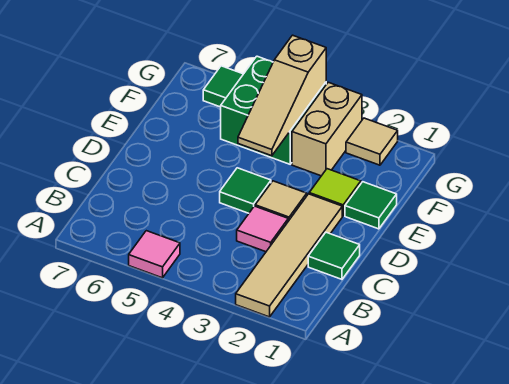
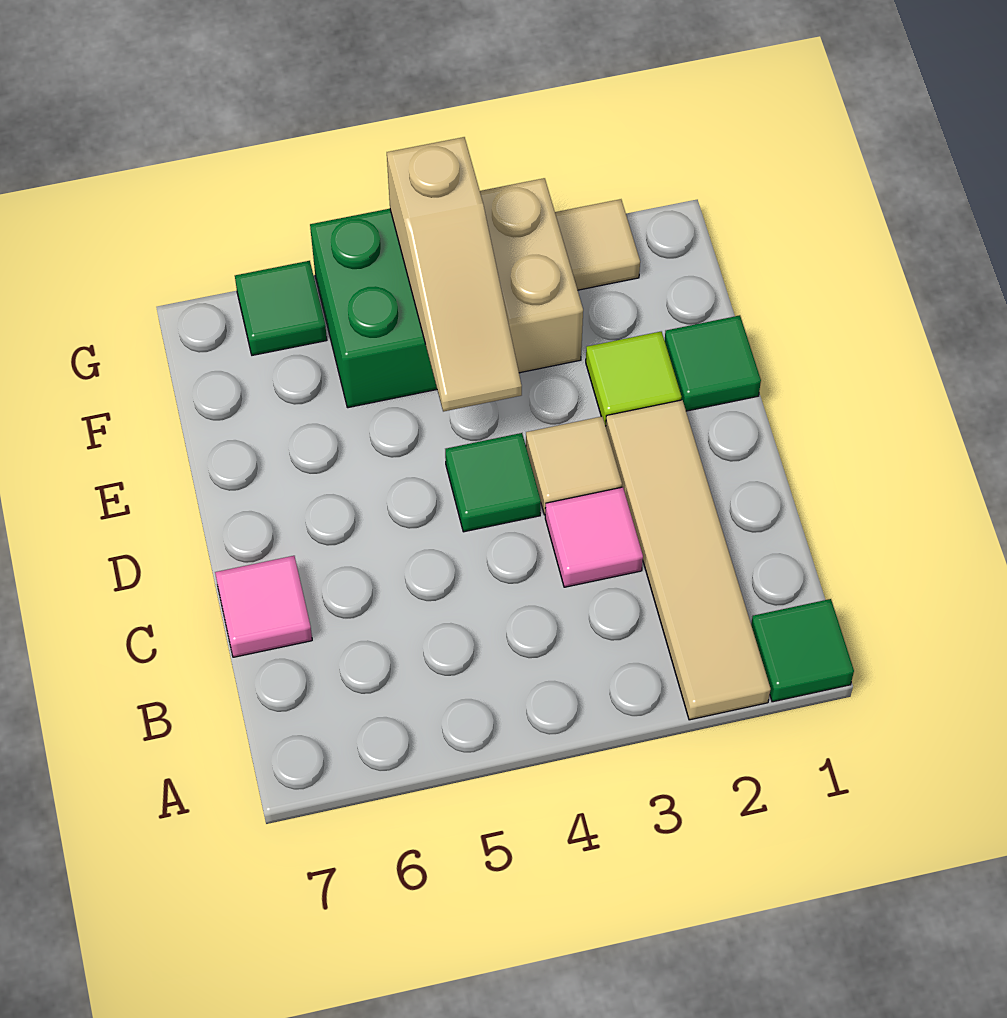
pink 1x1 tile [129,231,180,278] -> pink 1x1 tile moved to [215,556,312,657]
green 1x1 tile [308,232,360,279] -> green 1x1 tile moved to [751,599,854,702]

